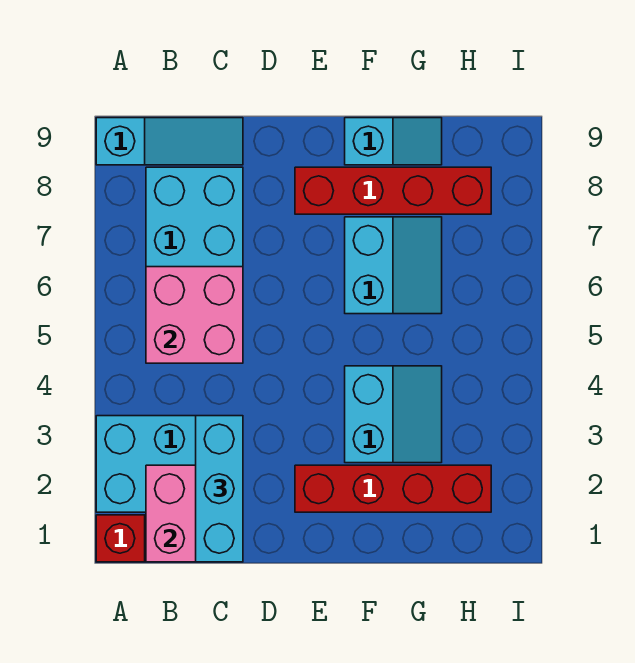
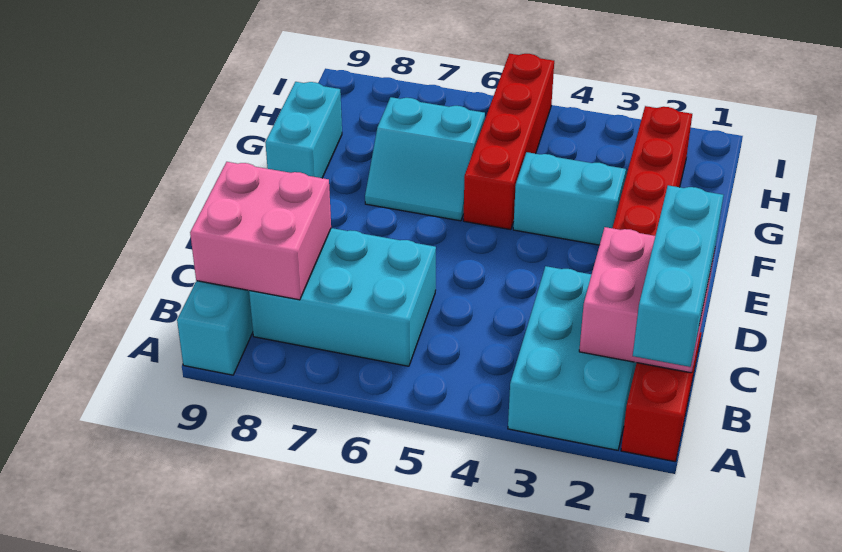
pink 2x2 brick [146,267,243,363] -> pink 2x2 brick moved to [190,162,331,300]
cyan 1x3 brick [196,416,243,562] -> cyan 1x3 brick turned to [633,185,723,367]
red 1x4 brick [295,167,491,214] -> red 1x4 brick moved to [463,54,554,230]
cyan 2x2 slope [345,217,442,314] -> cyan 2x2 slope turned to [365,97,485,221]
cyan 1x2 slope [345,118,442,165] -> cyan 1x2 brick [265,82,342,178]

